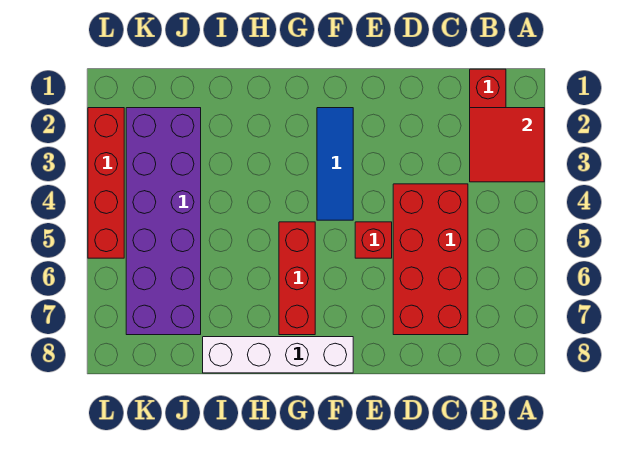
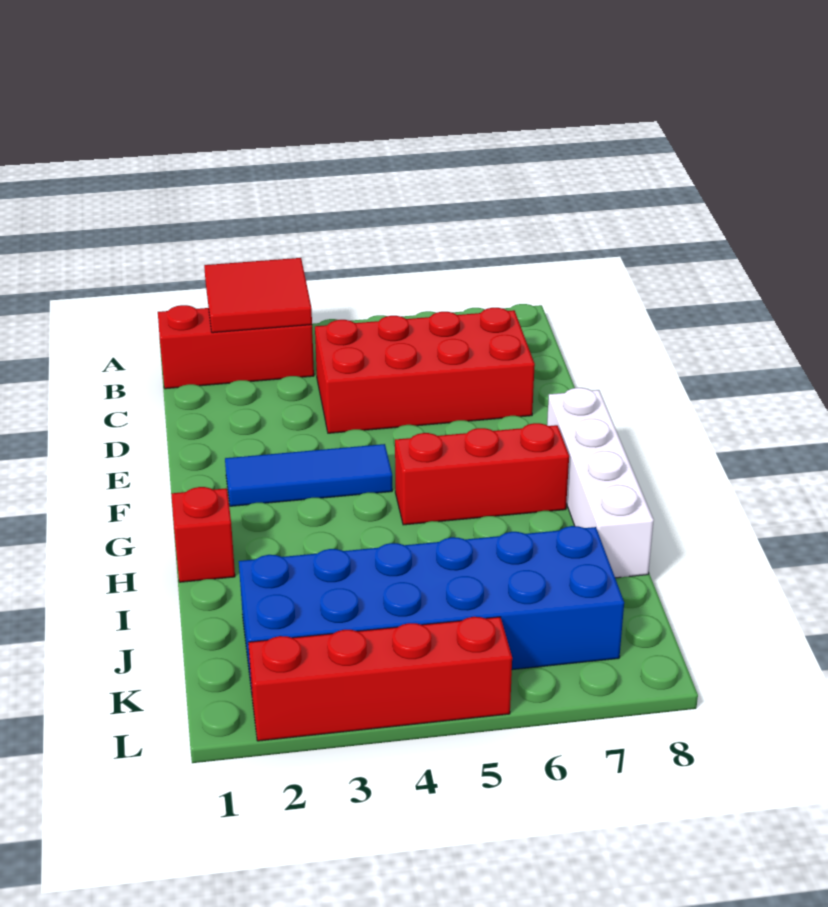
red 1x1 brick [355,222,392,258] -> red 1x1 brick moved to [171,487,235,582]
purple 2x6 brick [126,108,201,335] -> blue 2x6 brick [239,526,624,692]

